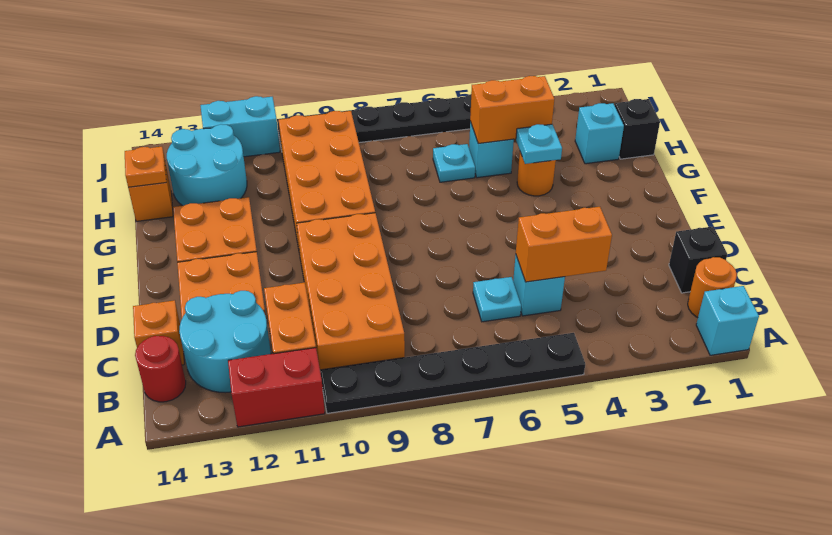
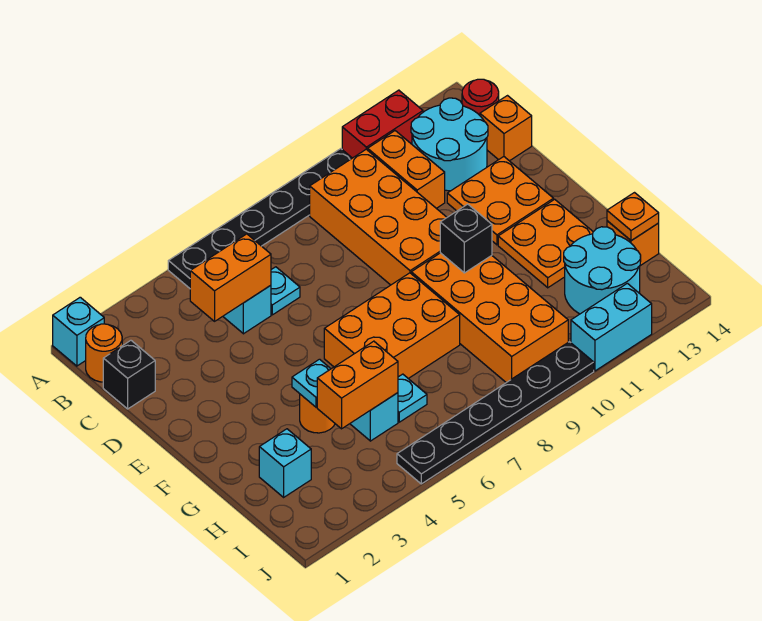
none -> orange 2x3 brick [324,273,460,379]
black 1x1 brick [615,99,660,159] -> black 1x1 brick moved to [440,204,492,273]

